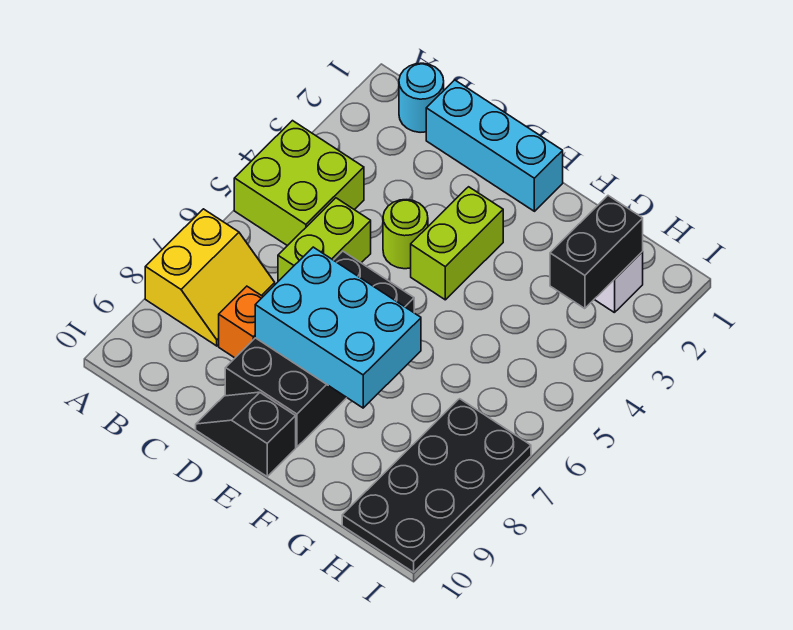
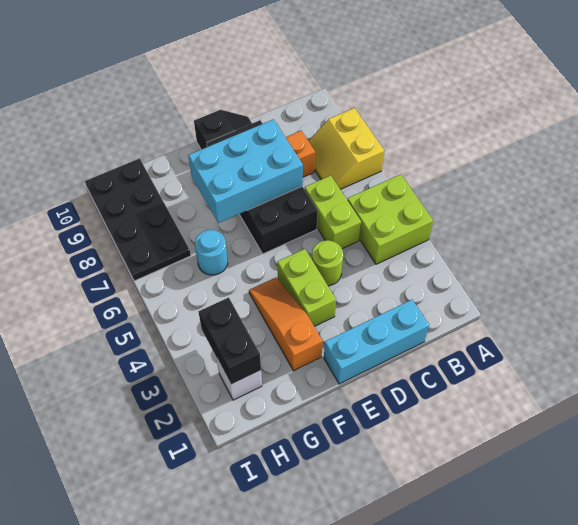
cyan 1x1 round brick [399,63,444,132] -> cyan 1x1 round brick moved to [195,230,228,275]
none -> orange 1x3 slope [249,277,323,371]

